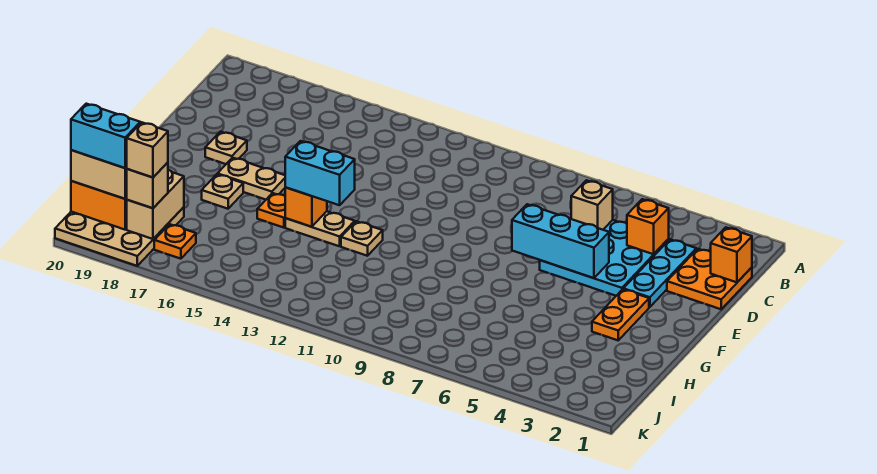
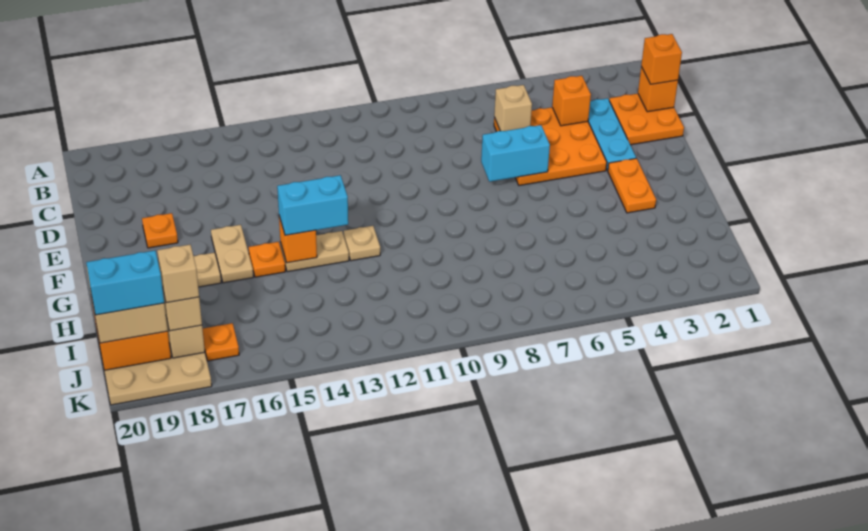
none -> orange 1x1 brick [641,34,682,84]
cyan 3x3 plate [540,220,669,296] -> orange 3x3 plate [494,107,607,185]
cyan 1x3 brick [512,204,609,278] -> cyan 1x2 brick [481,125,550,182]
tan 1x1 plate [205,132,247,164] -> orange 1x1 plate [142,213,178,248]
tan 1x2 plate [217,158,285,200] -> tan 1x2 plate turned to [211,225,253,283]

